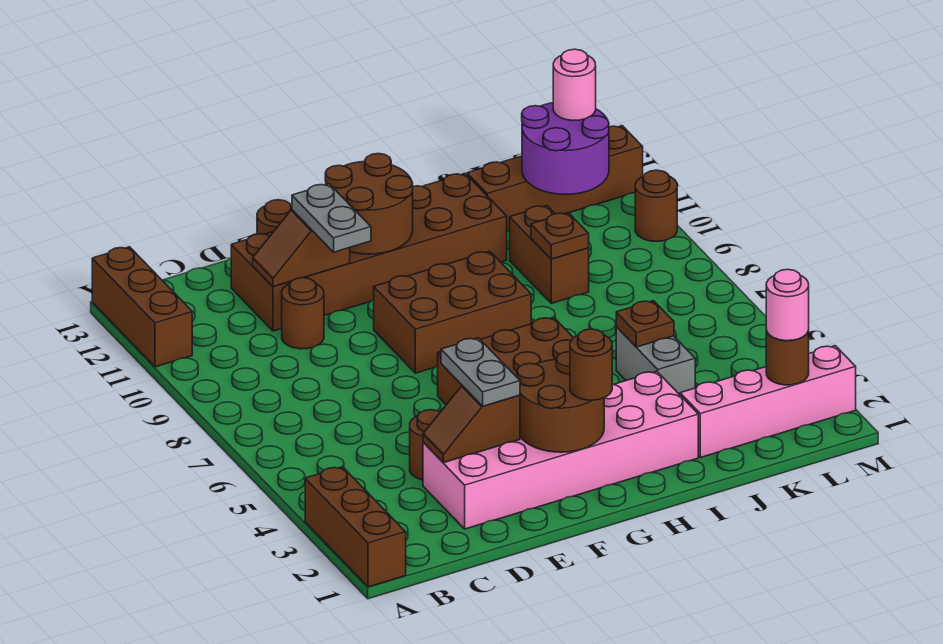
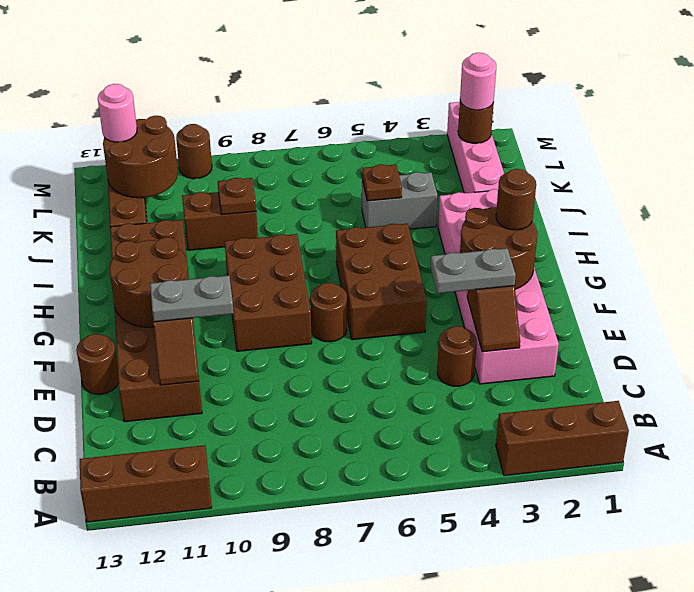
brown 1x1 round brick [282,278,324,349] -> brown 1x1 round brick moved to [310,283,347,342]
purple 2x2 round brick [522,103,609,195] -> brown 2x2 round brick [103,116,178,198]

